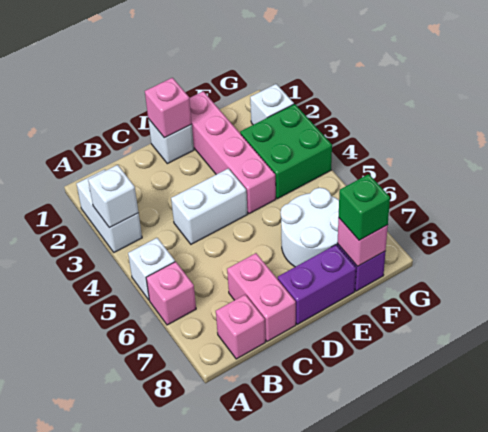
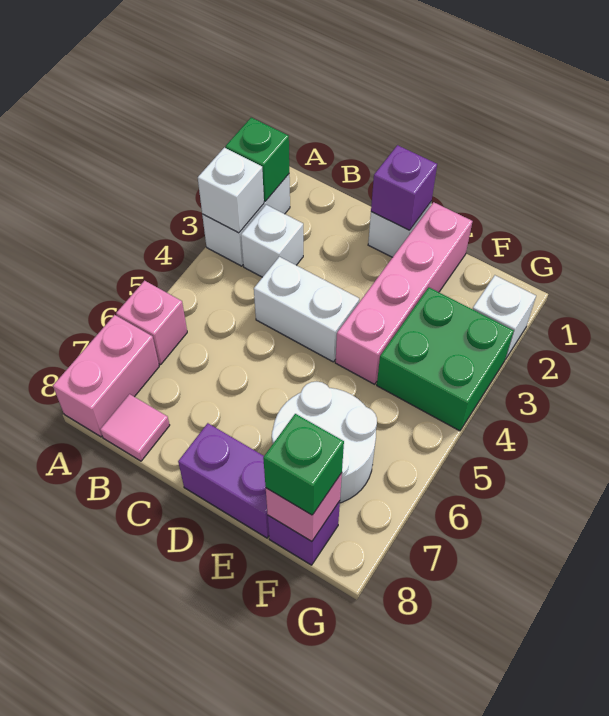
none -> green 1x1 brick [226,118,289,201]
white 1x1 brick [128,238,175,300] -> white 1x1 brick moved to [241,205,303,277]
pink 1x1 brick [216,295,265,359] -> pink 1x1 tile [100,394,170,461]
pink 1x2 brick [227,253,296,341] -> pink 1x2 brick moved to [53,315,159,437]
pink 1x1 brick [145,78,192,138] -> purple 1x1 brick [371,145,437,230]

